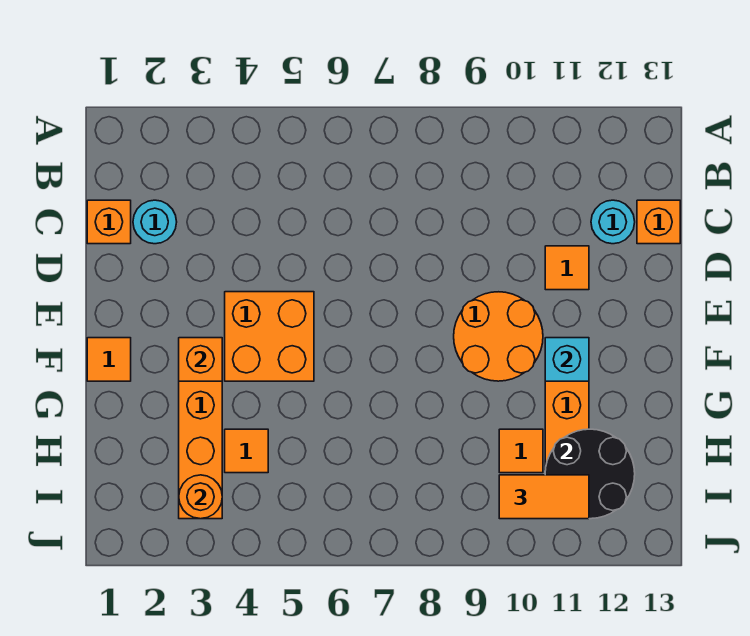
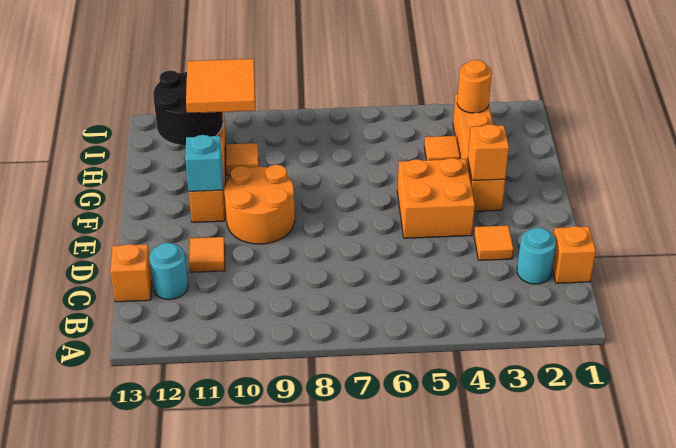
orange 1x1 tile [87,338,131,381] -> orange 1x1 tile moved to [474,225,514,260]
orange 1x2 tile [499,475,589,519] -> orange 2x2 tile [186,59,255,113]

